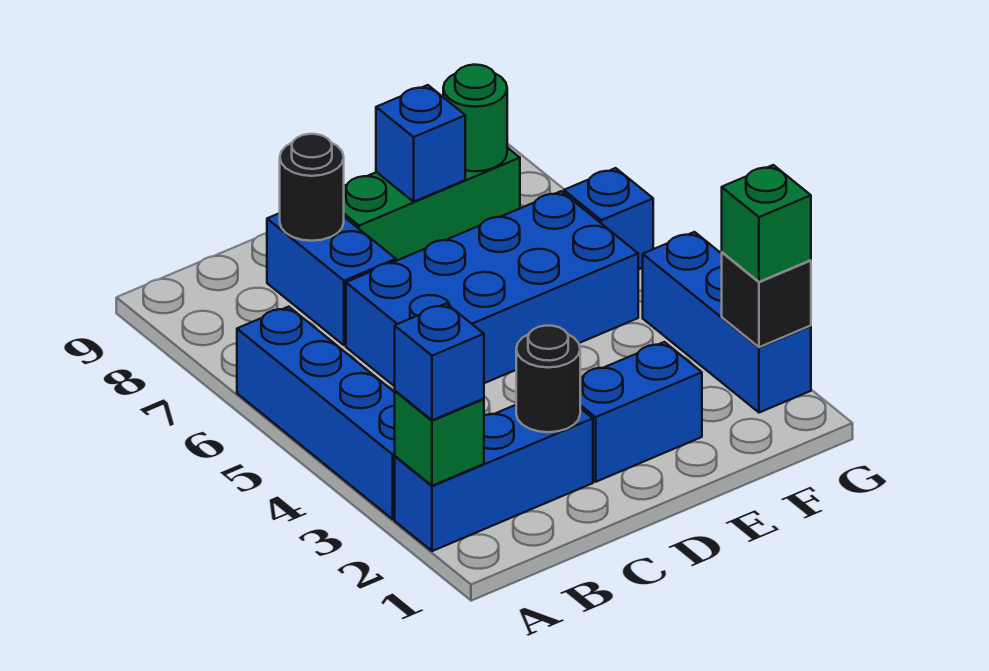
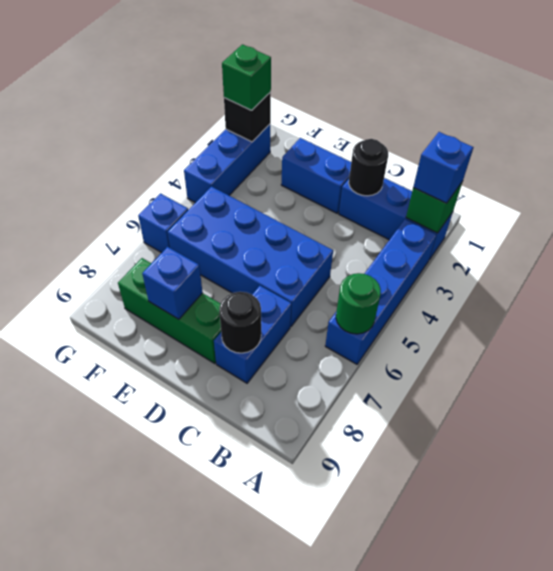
green 1x1 round brick [443,65,507,171] -> green 1x1 round brick moved to [336,273,381,334]

